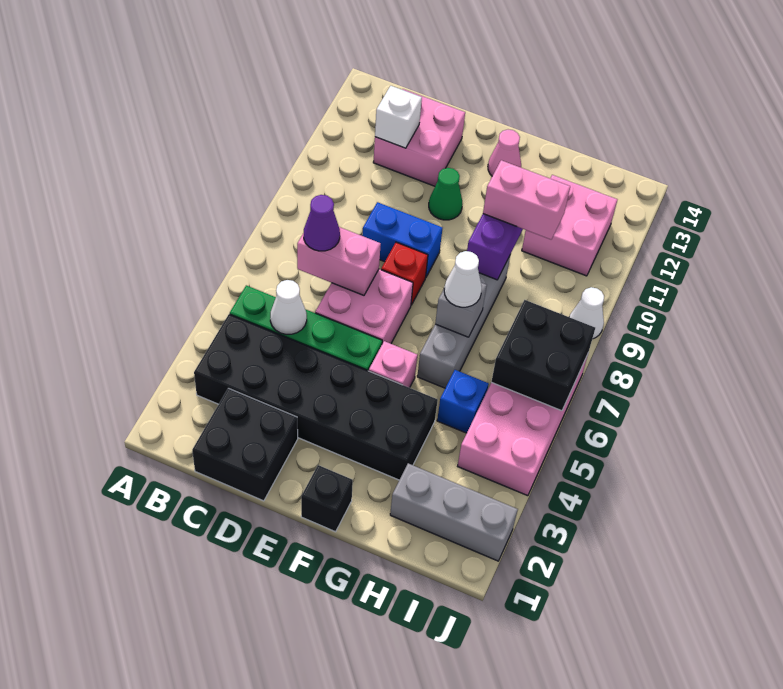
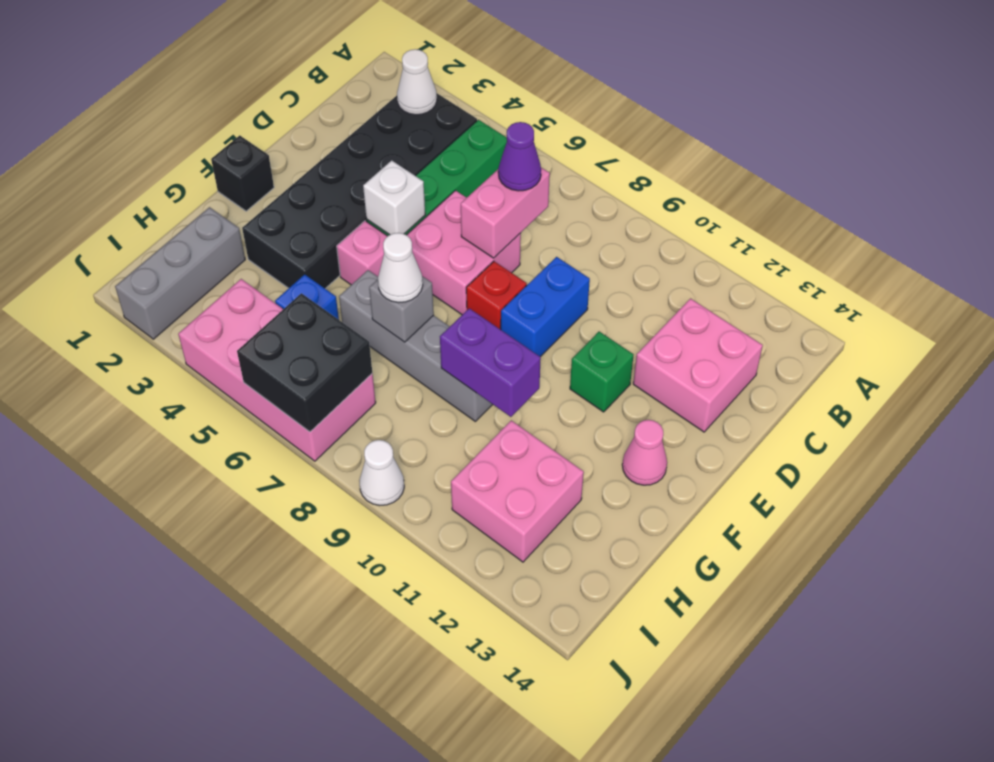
black 2x2 brick [192,388,298,501] -> none
white 1x1 cone [270,280,307,334] -> white 1x1 cone moved to [397,49,437,115]
white 1x1 brick [375,86,422,148] -> white 1x1 brick moved to [363,160,425,235]
green 1x1 cone [429,168,462,220] -> green 1x1 brick [570,332,633,412]
pink 1x2 brick [483,160,570,239] -> none

